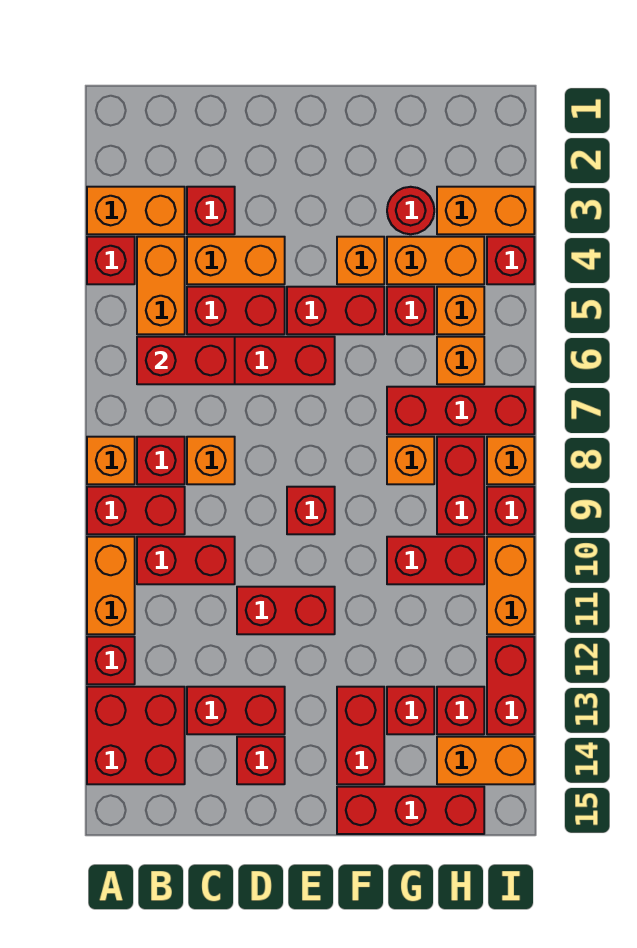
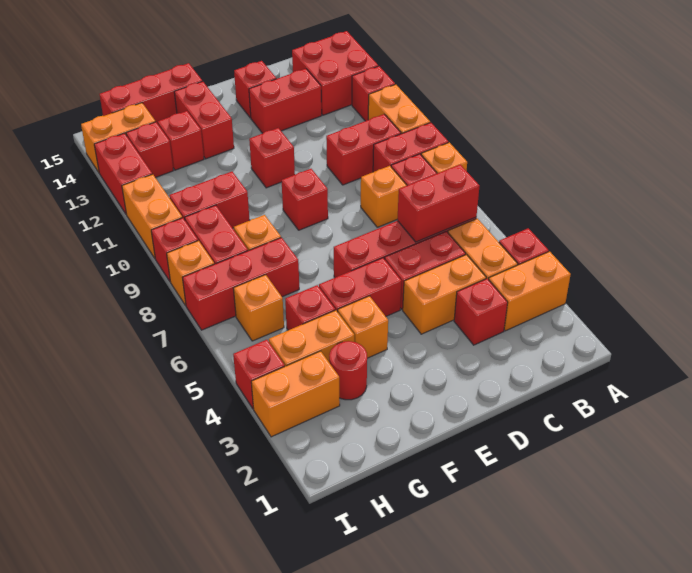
red 1x2 brick [237,587,335,634] -> red 1x1 brick [249,128,295,188]
orange 1x1 brick [437,287,484,334] -> none

